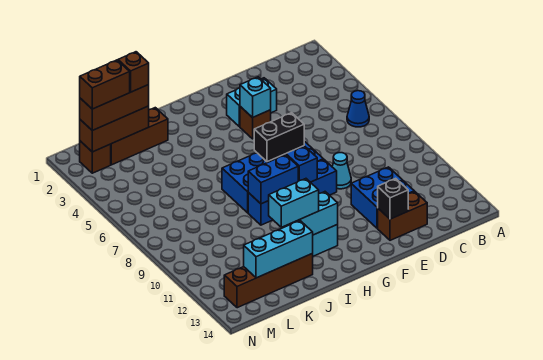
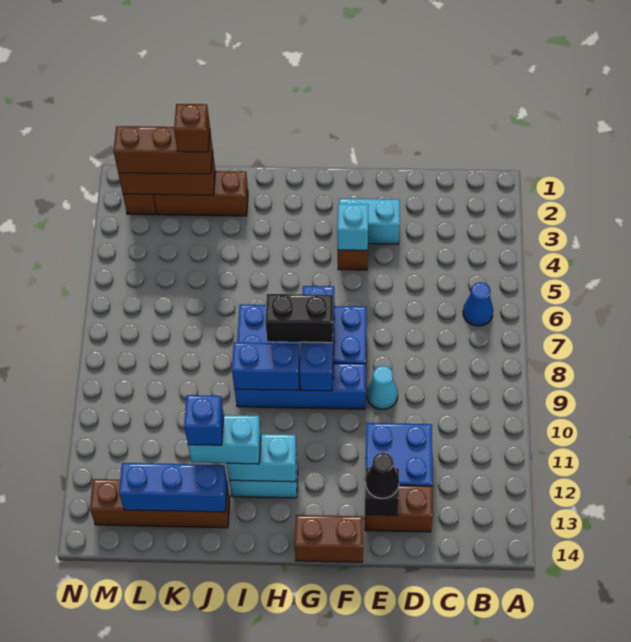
none -> black 1x1 cone [365,453,399,499]
none -> blue 1x1 brick [184,395,224,445]
cyan 1x3 brick [244,221,313,278] -> blue 1x3 brick [119,463,227,512]
brown 1x2 brick [80,60,130,109] -> brown 1x2 brick moved to [295,515,363,562]

